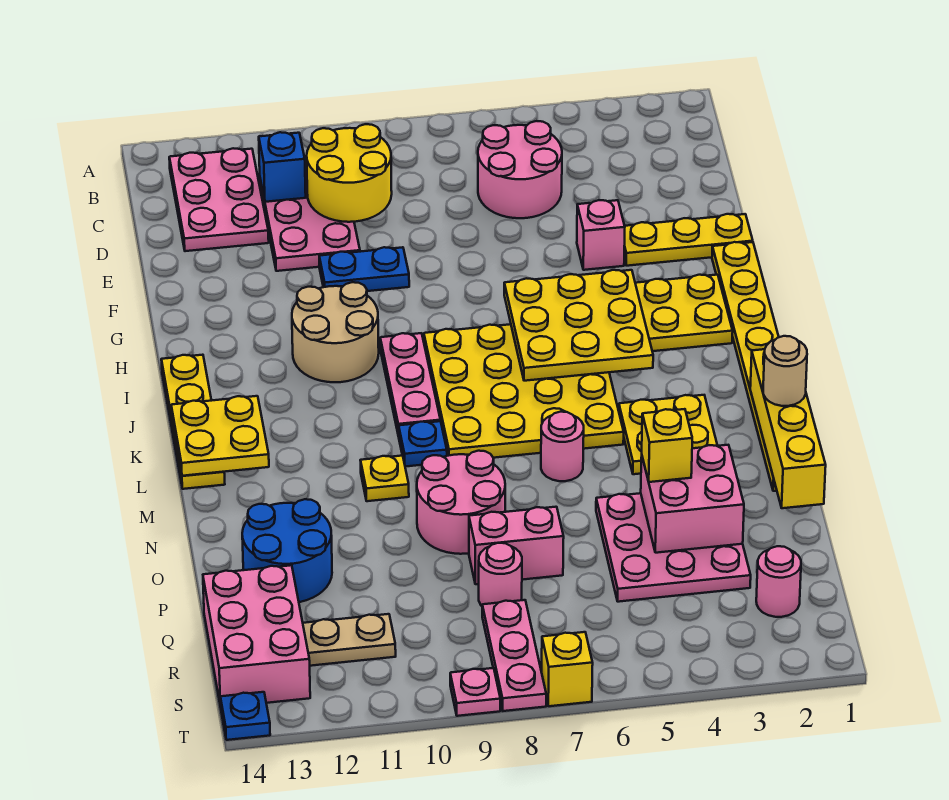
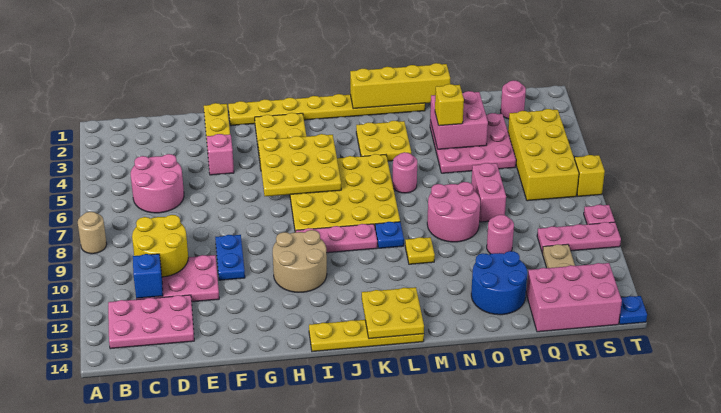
tan 1x1 round brick [763,336,807,406] -> tan 1x1 round brick moved to [78,212,107,254]
pink 1x1 round brick [479,543,522,606] -> pink 1x1 round brick moved to [487,215,514,254]
none -> yellow 2x4 brick [508,109,579,201]
pink 1x3 plate [482,600,546,711] -> pink 1x3 plate moved to [537,222,621,253]

